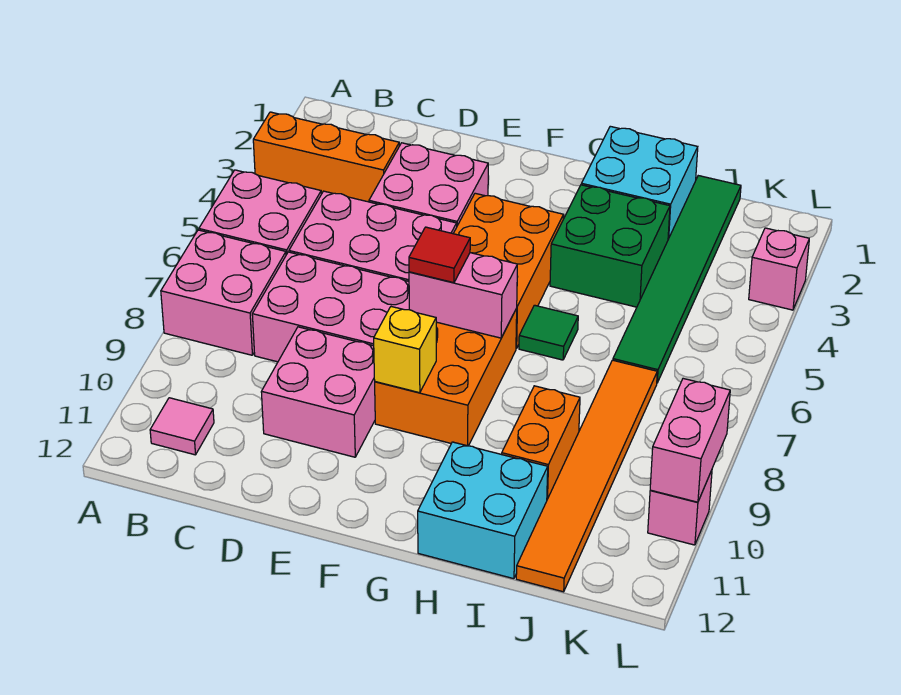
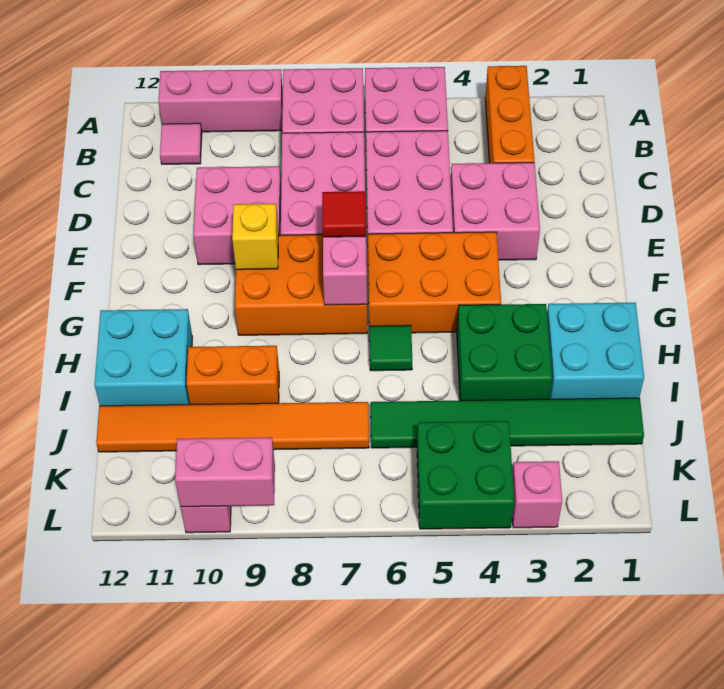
none -> pink 1x3 brick [158,69,283,132]
none -> green 2x2 brick [417,421,514,529]

